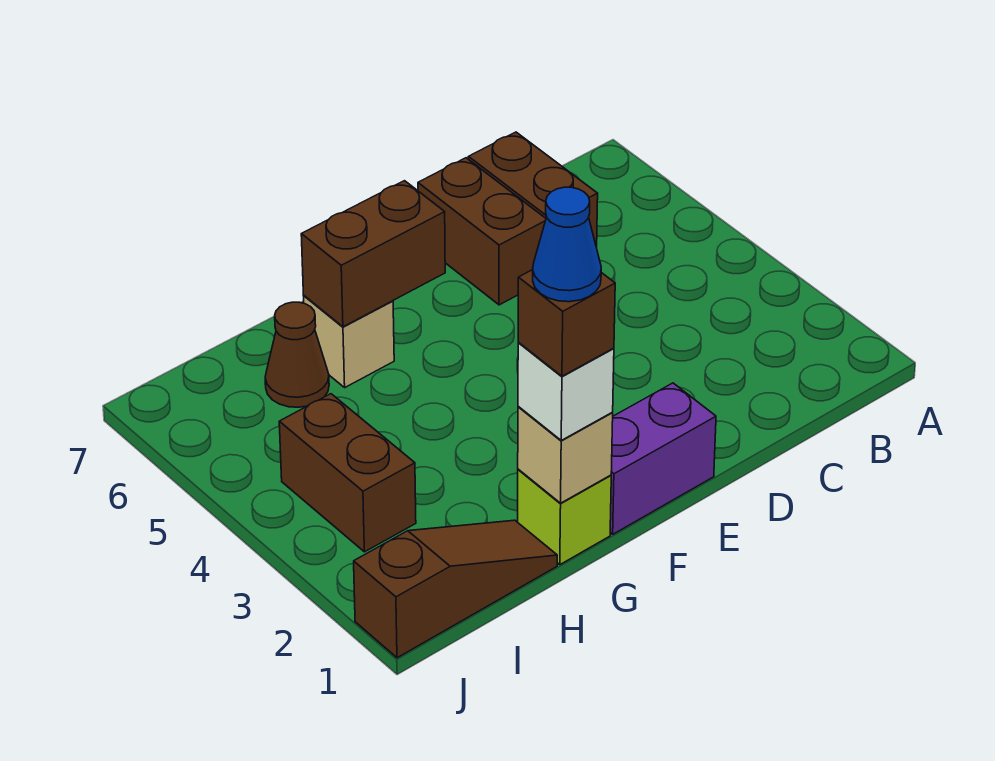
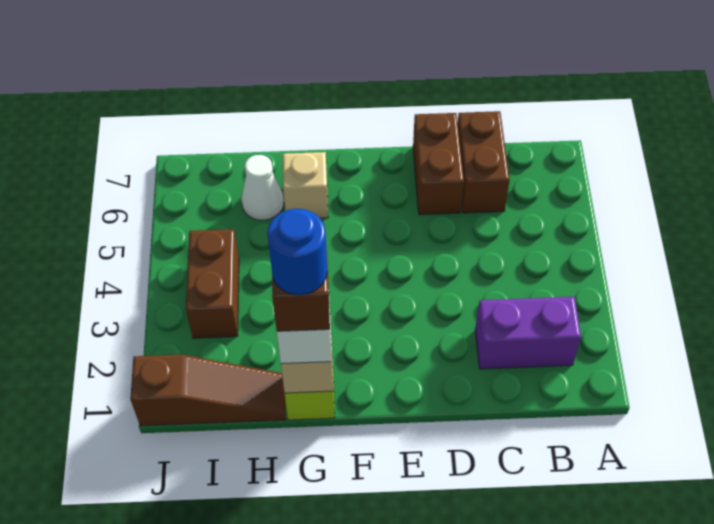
purple 1x2 brick [610,383,716,534] -> purple 1x2 brick moved to [475,297,581,369]
brown 1x2 brick [301,181,445,327] -> none
blue 1x1 cone [533,187,601,302] -> blue 1x1 round brick [267,209,327,295]
brown 1x1 cone [265,302,329,407] -> white 1x1 cone [241,155,284,220]

